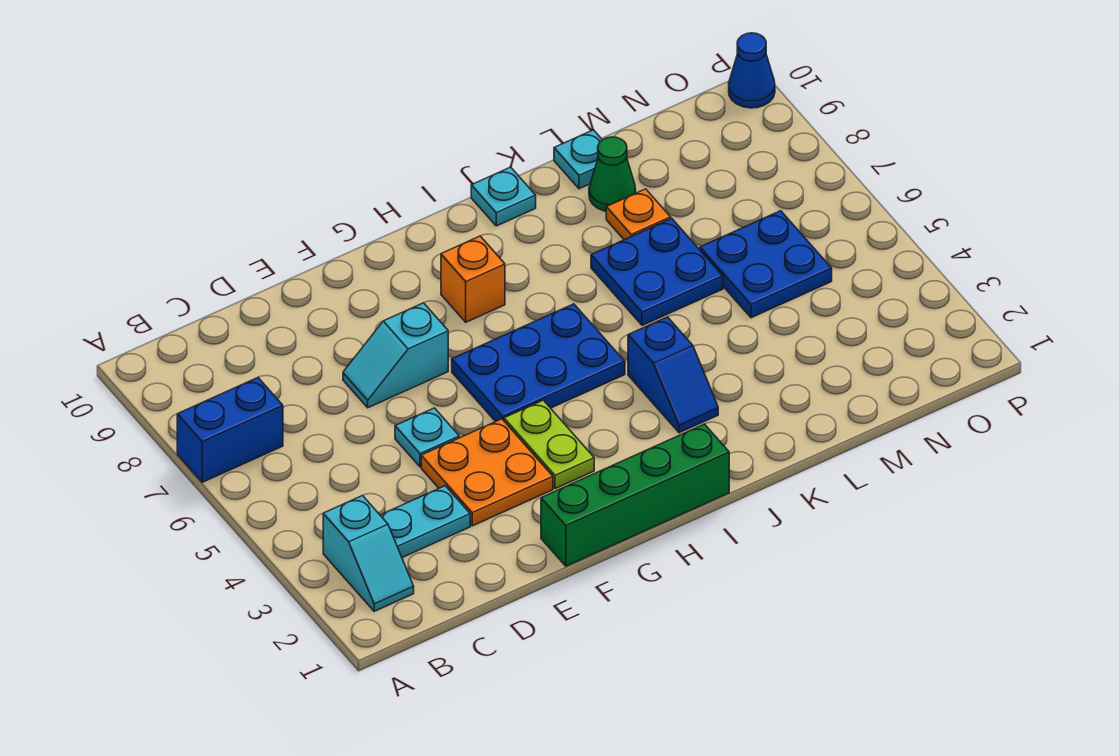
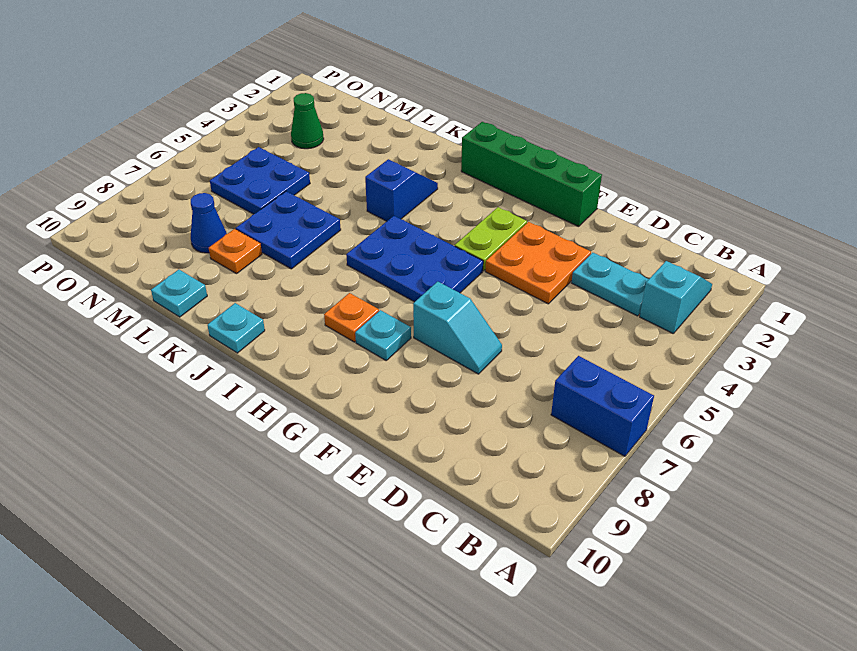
cyan 1x1 plate [395,408,459,467] -> cyan 1x1 plate moved to [355,310,411,360]
orange 1x1 brick [441,236,505,322] -> orange 1x1 plate [324,293,379,342]
green 1x1 cone [589,137,636,211] -> green 1x1 cone moved to [291,93,324,149]
blue 1x1 cone [729,33,775,108] -> blue 1x1 cone moved to [191,193,227,253]

